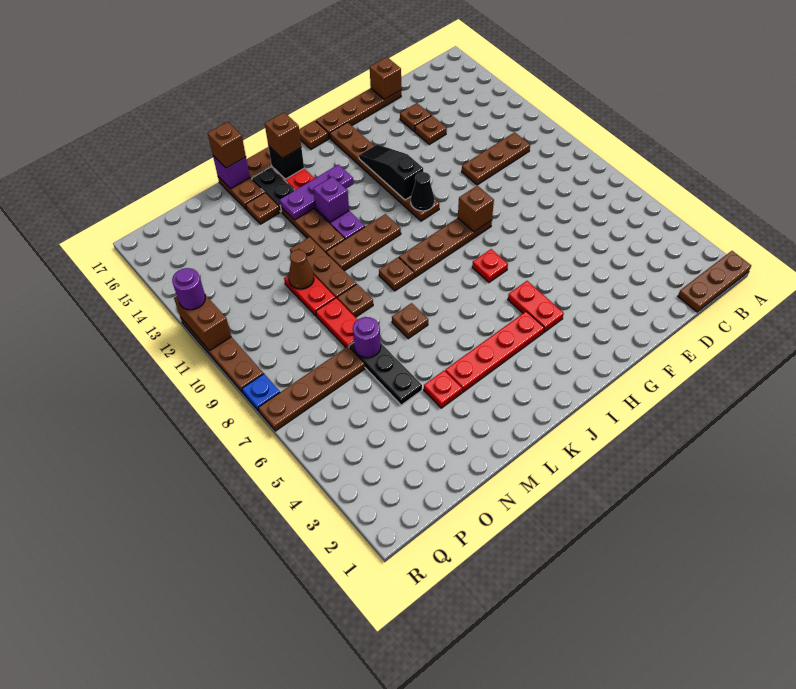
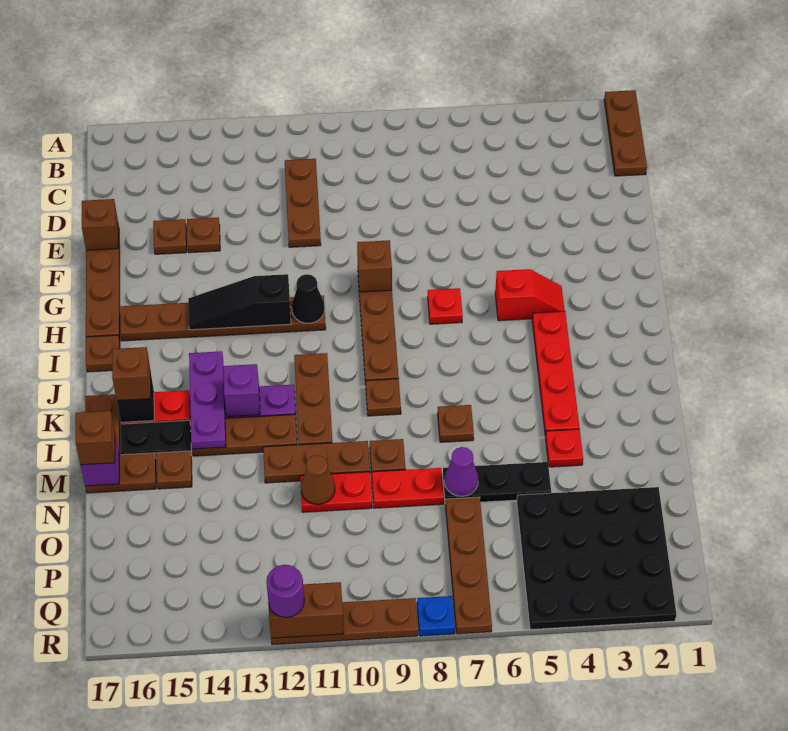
red 1x2 plate [508,281,564,332] -> red 1x2 slope [495,269,565,321]
purple 1x1 round brick [353,317,381,358] -> purple 1x1 cone [444,447,478,496]
none -> black 4x4 plate [517,487,676,630]

